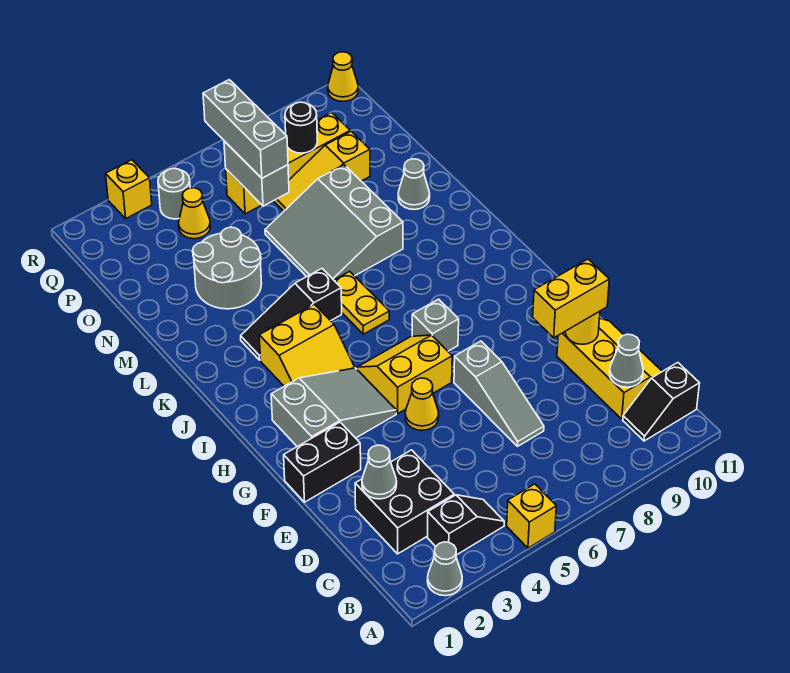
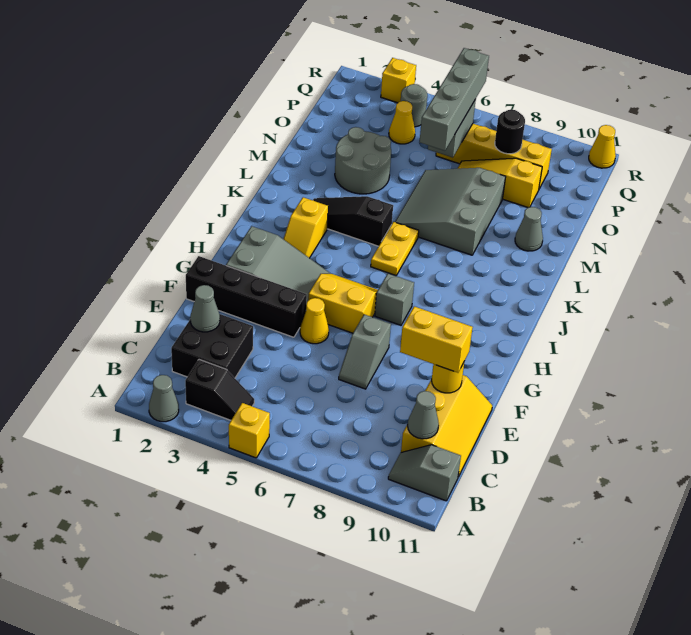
black 1x2 slope [623,363,700,441] -> grey 1x2 slope [388,445,461,501]
grey 1x3 slope [454,341,544,446] -> grey 1x2 slope [339,314,391,389]
black 1x2 brick [284,422,361,502] -> black 1x4 brick [186,256,307,337]
yellow 2x2 slope [259,304,355,386] -> yellow 1x2 slope [284,197,328,258]
grey 1x3 brick [203,80,288,178] -> grey 1x4 brick [419,48,489,151]

